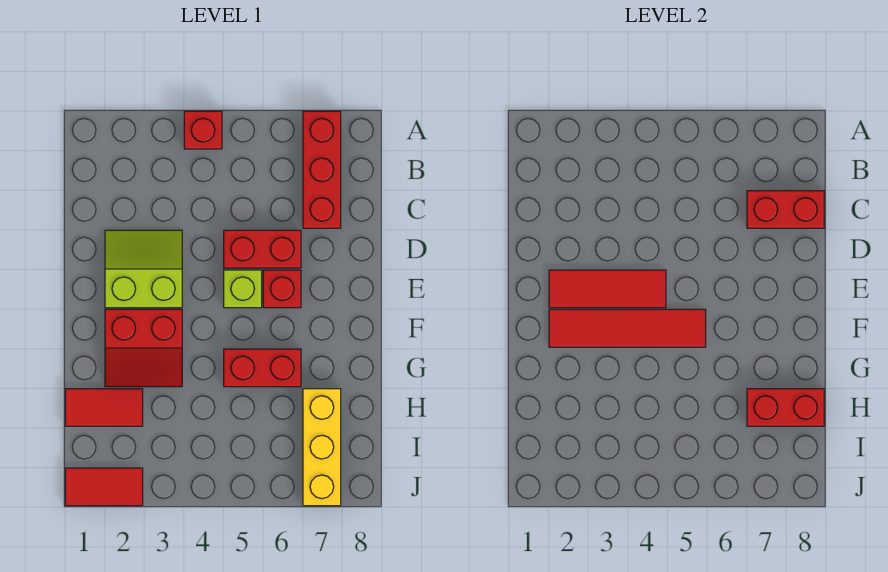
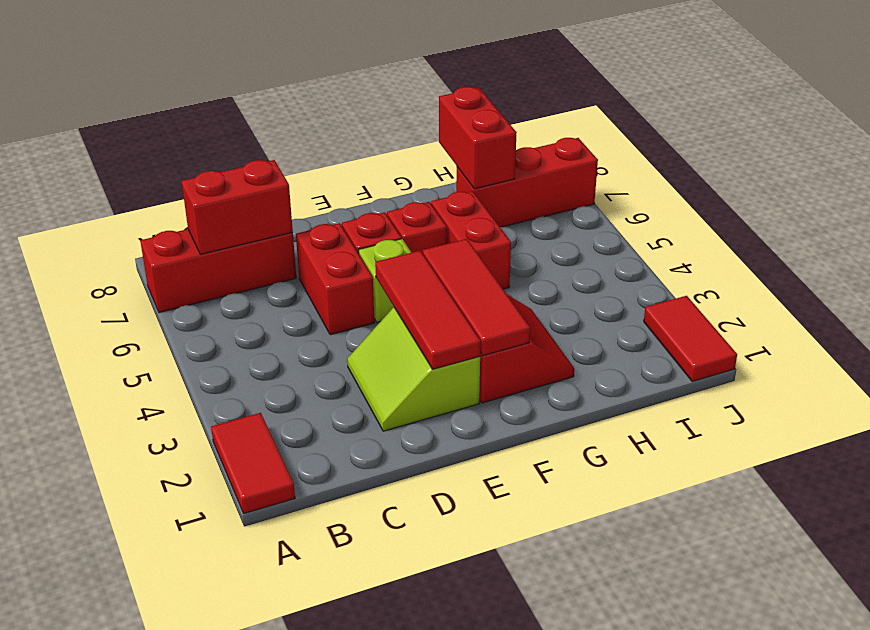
red 1x1 brick [184,111,222,149] -> red 1x1 brick moved to [387,202,447,253]
red 1x2 brick [747,191,824,228] -> red 1x2 brick turned to [182,160,293,254]
red 1x4 tile [549,309,706,347] -> red 1x3 tile [423,239,530,355]
red 1x2 tile [65,389,143,426] -> red 1x2 tile moved to [211,413,295,514]
yellow 1x3 brick [303,389,341,506] -> red 1x3 brick [456,138,598,227]

